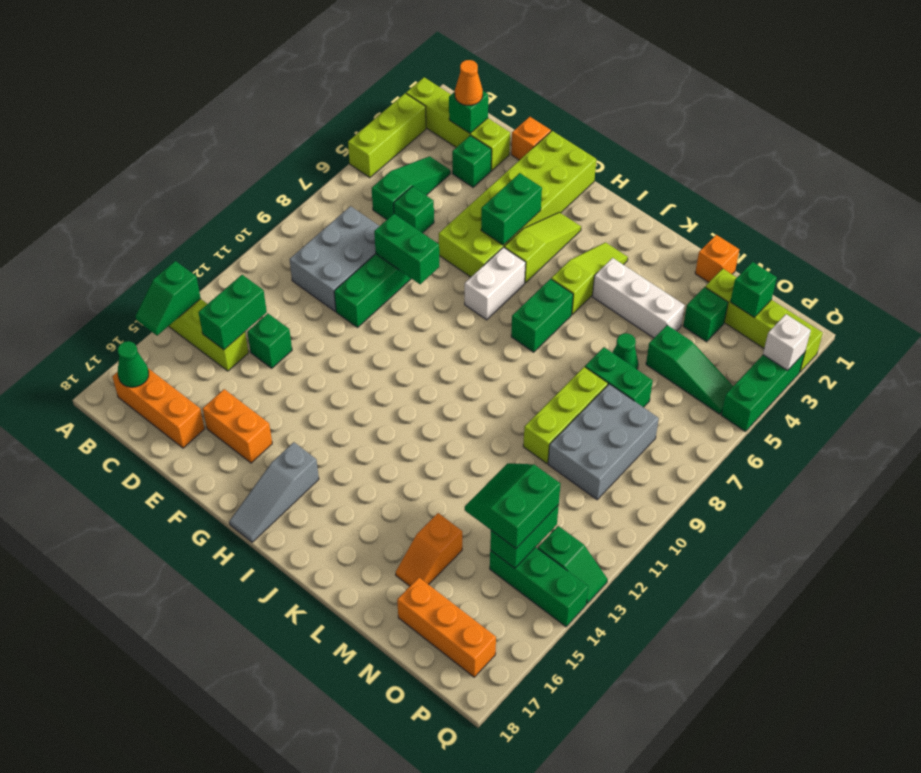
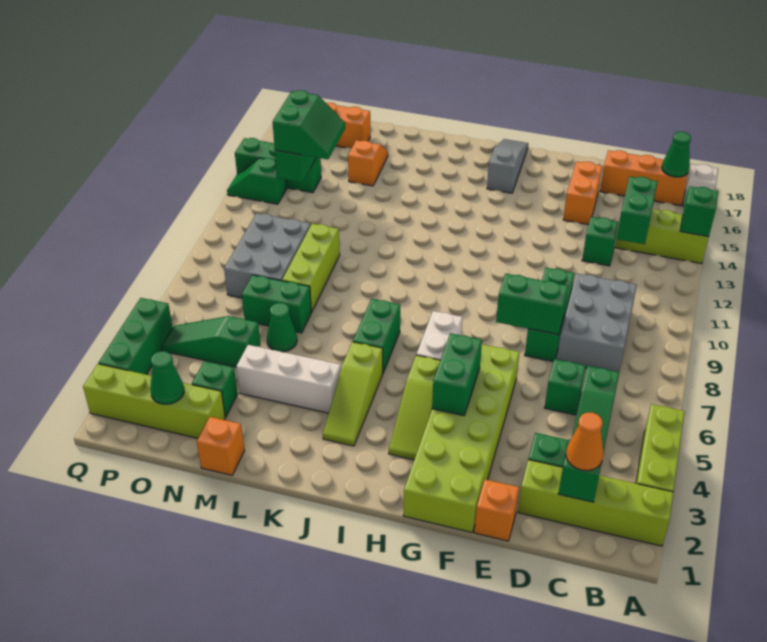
orange 1x2 brick [203,389,272,463] -> orange 1x2 brick turned to [563,161,602,225]
green 1x1 brick [730,262,777,317] -> green 1x1 cone [150,351,184,404]
white 1x1 brick [763,314,811,371] -> white 1x1 brick moved to [683,164,718,206]

